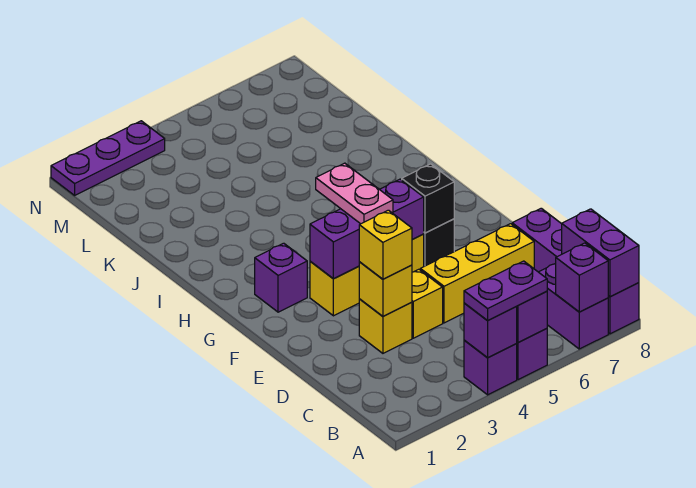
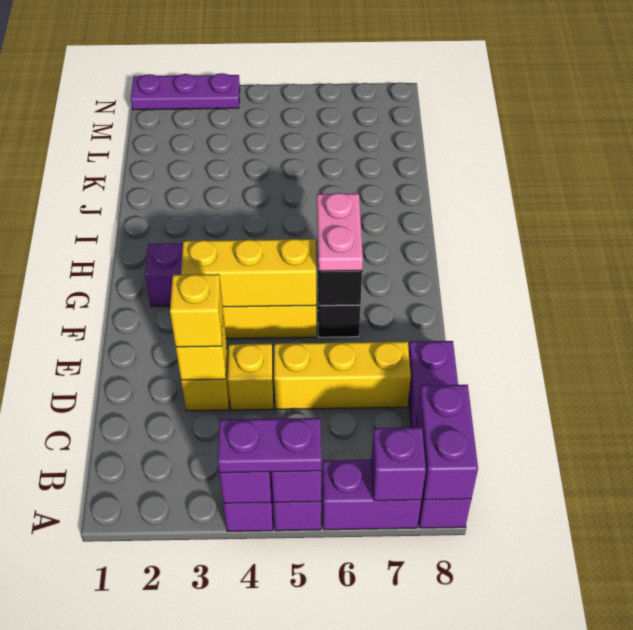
purple 1x2 brick [539,264,608,349] -> purple 1x2 brick turned to [322,460,421,530]
purple 1x3 brick [310,179,424,279] -> yellow 1x3 brick [181,239,316,307]
pink 1x2 plate [316,163,393,224] -> pink 1x2 plate moved to [317,193,363,271]

